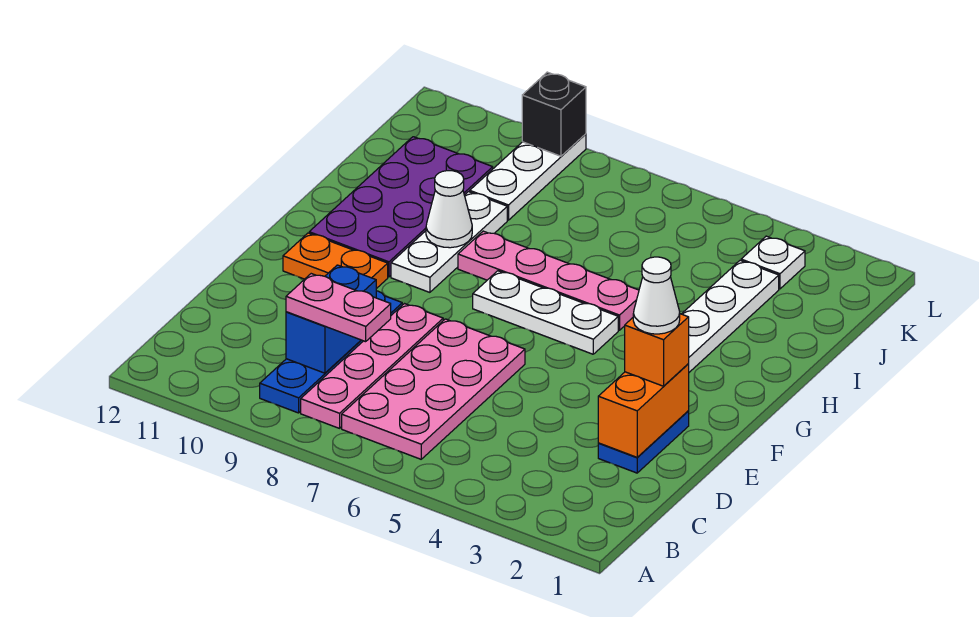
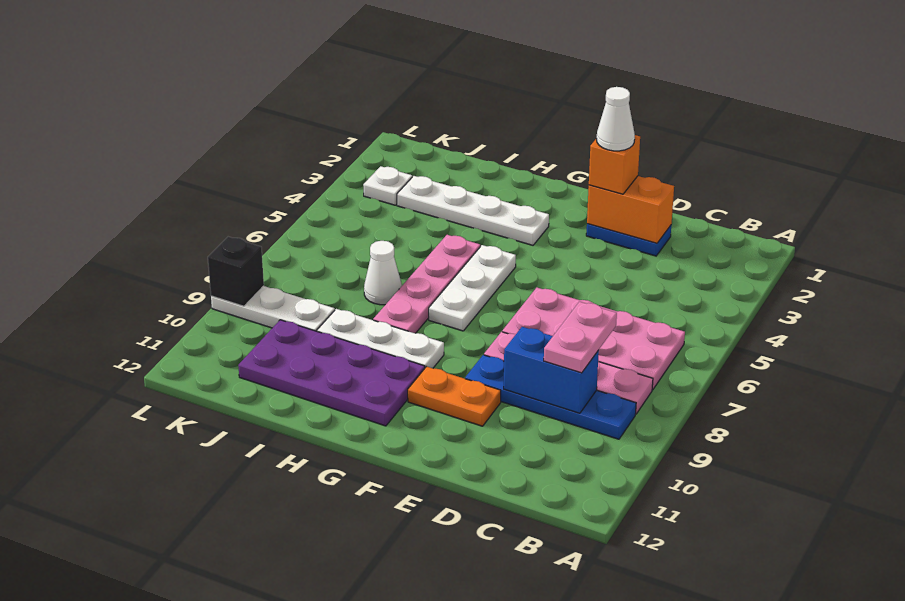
orange 1x2 plate [283,233,388,289] -> orange 1x2 plate turned to [408,367,501,426]
white 1x1 cone [426,171,472,248] -> white 1x1 cone moved to [364,241,402,305]

